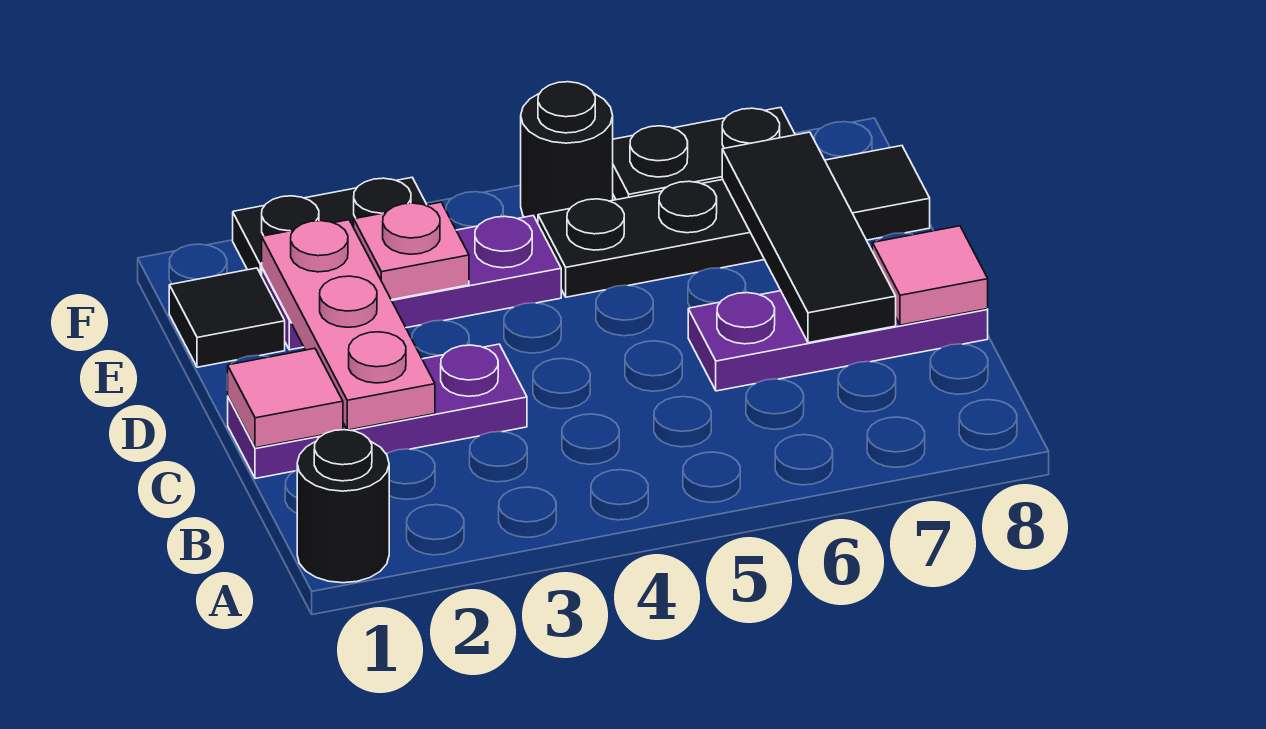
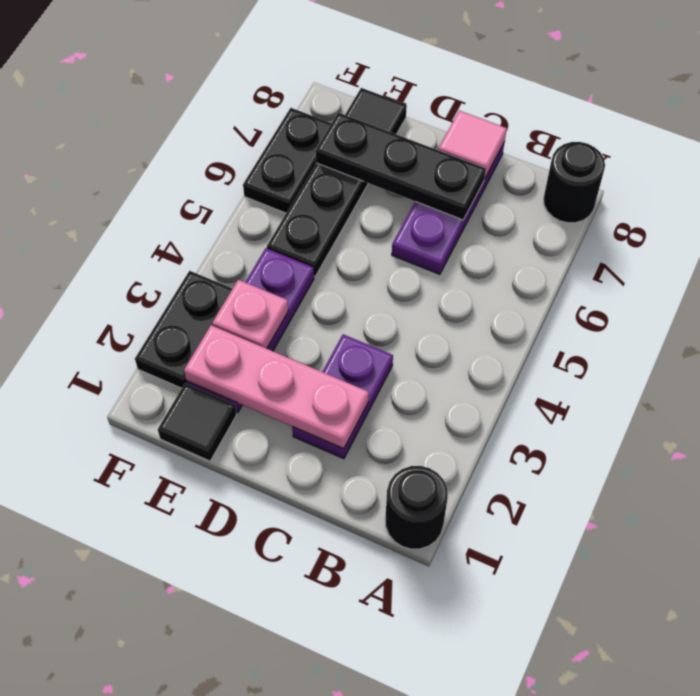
purple 1x3 plate [228,344,527,479] -> purple 1x2 plate [292,334,393,459]
pink 1x1 tile [227,348,343,448] -> none
black 1x3 tile [722,132,896,343] -> black 1x3 plate [316,113,486,220]
black 1x1 round brick [521,82,613,223] -> black 1x1 round brick moved to [543,142,605,223]

